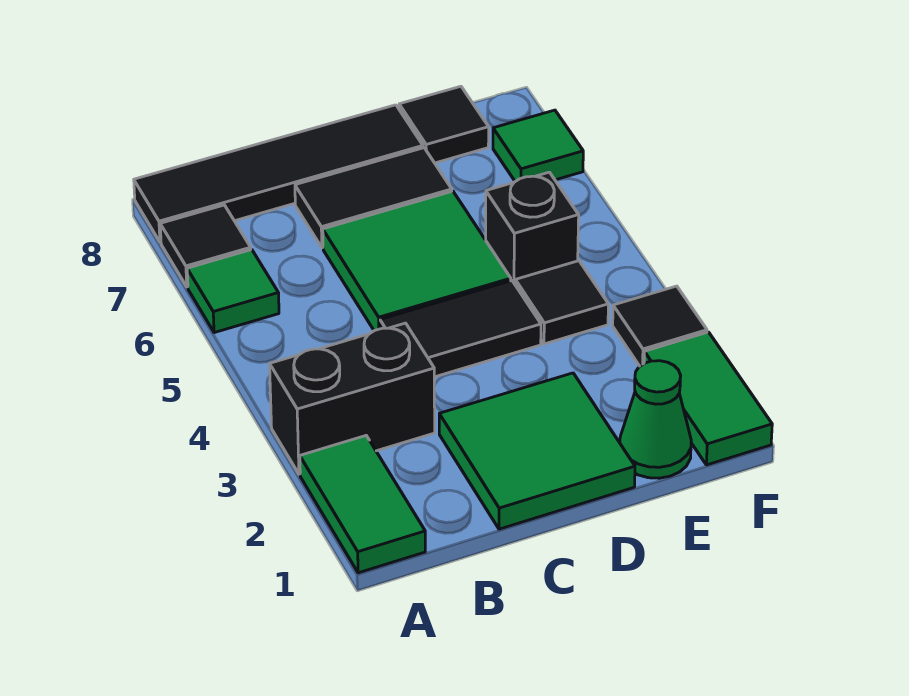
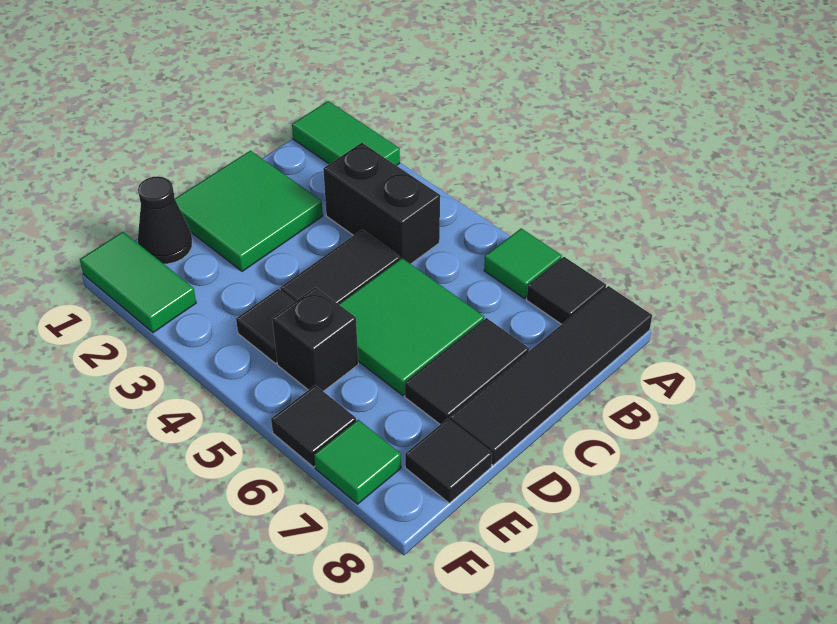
black 1x2 brick [270,323,435,474] -> black 1x2 brick turned to [323,143,440,264]
green 1x1 cone [620,361,691,478] -> black 1x1 cone [138,176,192,264]
black 1x1 tile [613,286,707,366] -> black 1x1 tile moved to [271,385,356,467]

